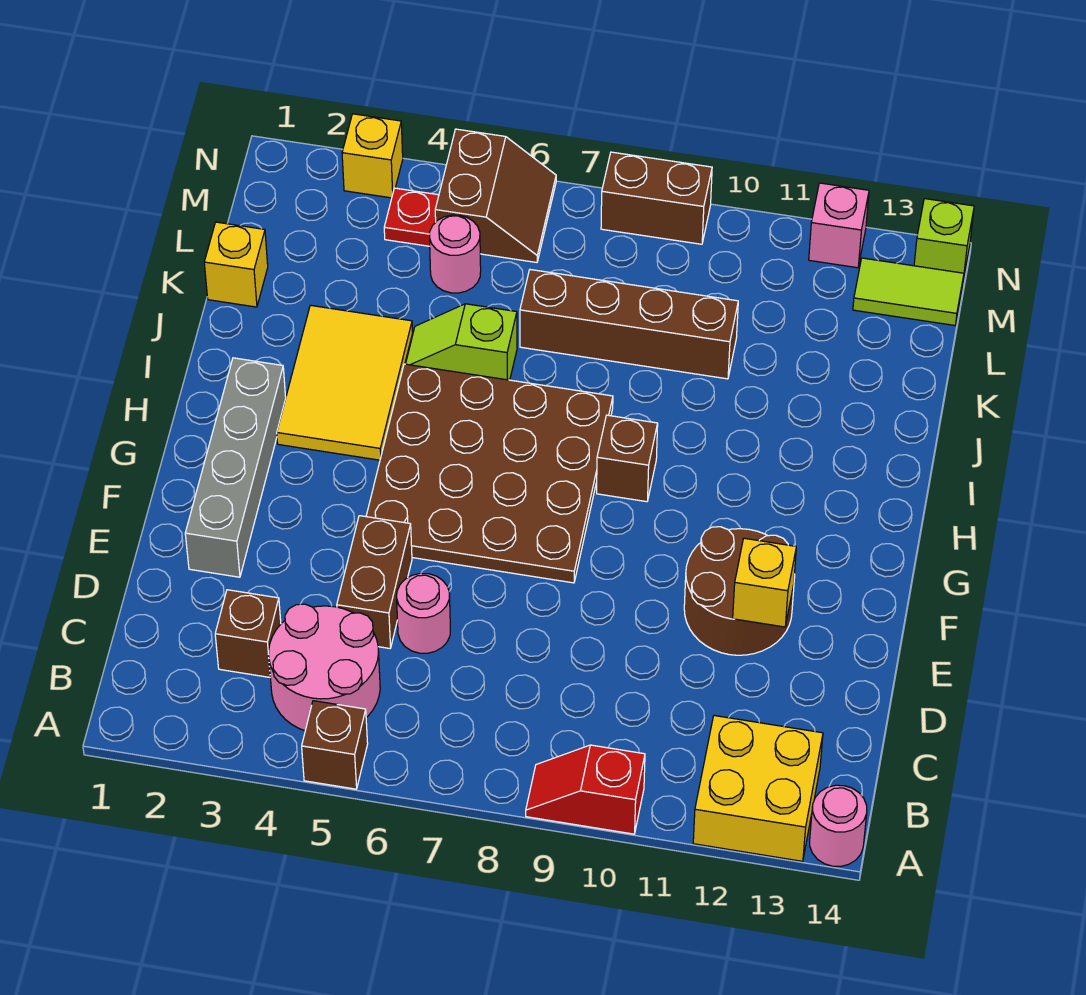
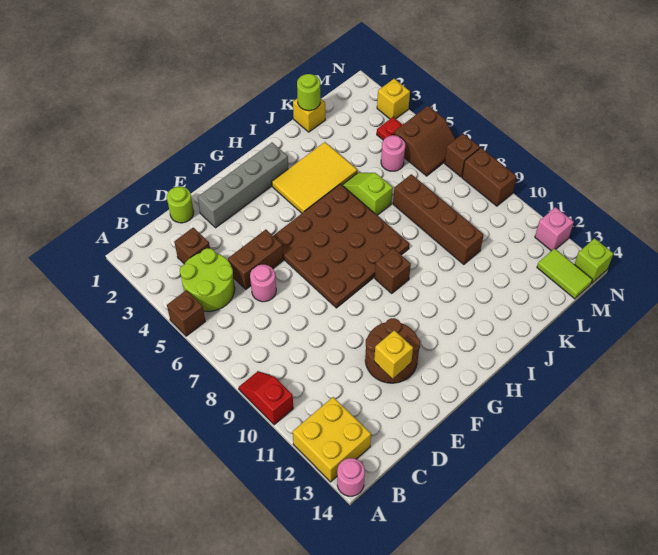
pink 2x2 round brick [269,604,380,731] -> lime 2x2 round brick [180,248,235,311]
none -> lime 1x1 round brick [167,187,194,223]
none -> lime 1x1 round brick [297,74,320,111]
none -> brown 1x1 brick [444,134,480,177]

